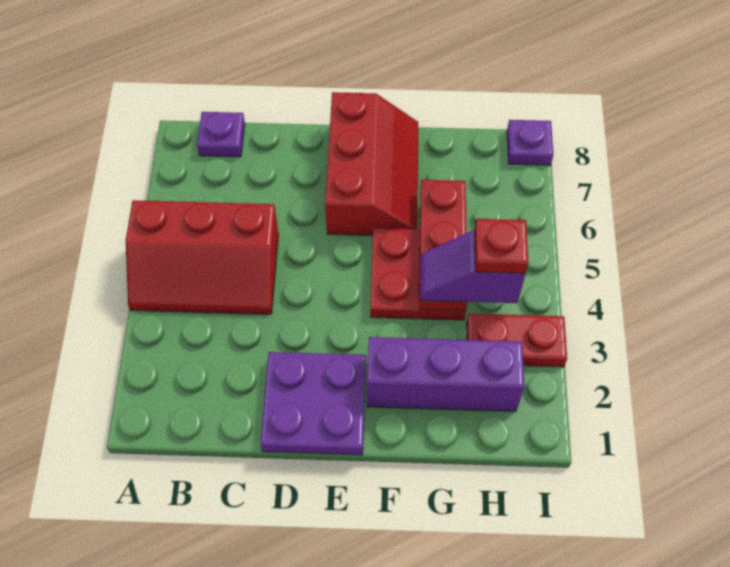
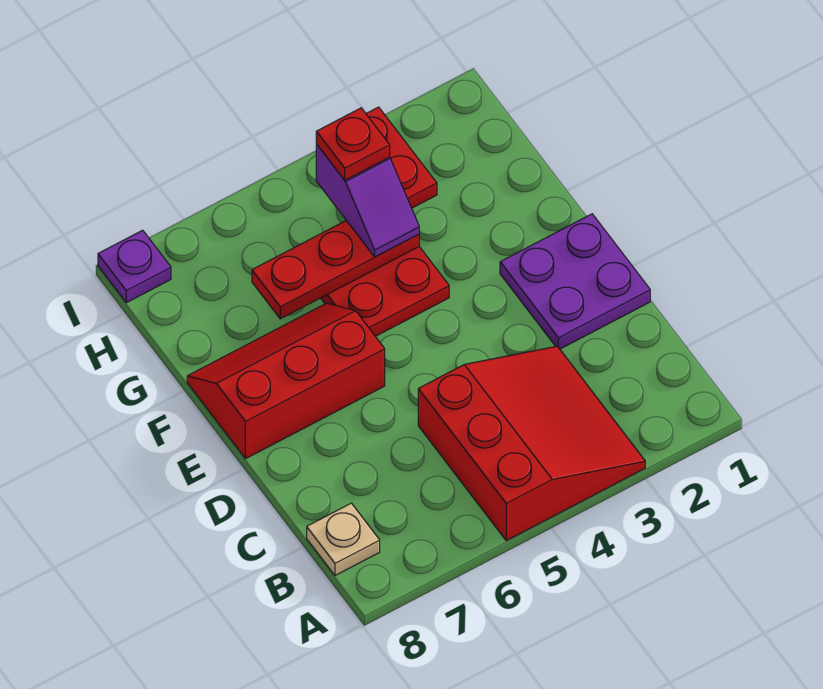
red 2x3 slope [126,200,279,314] -> red 3x3 slope [418,346,645,541]
purple 1x1 plate [197,112,245,157] -> tan 1x1 plate [307,503,380,575]
purple 1x3 brick [367,337,524,411] -> none

